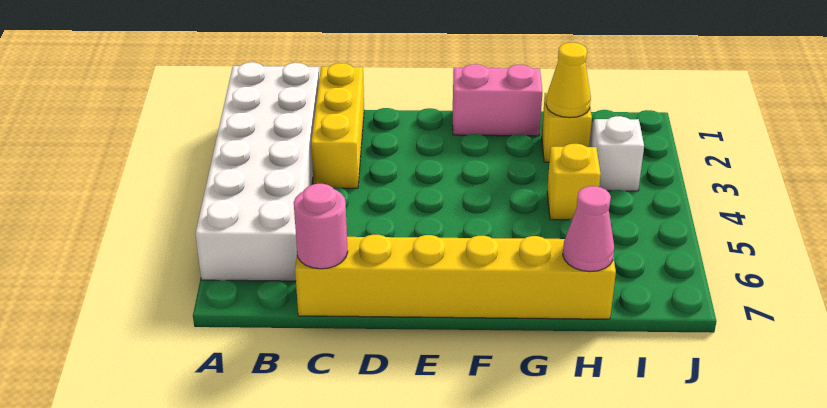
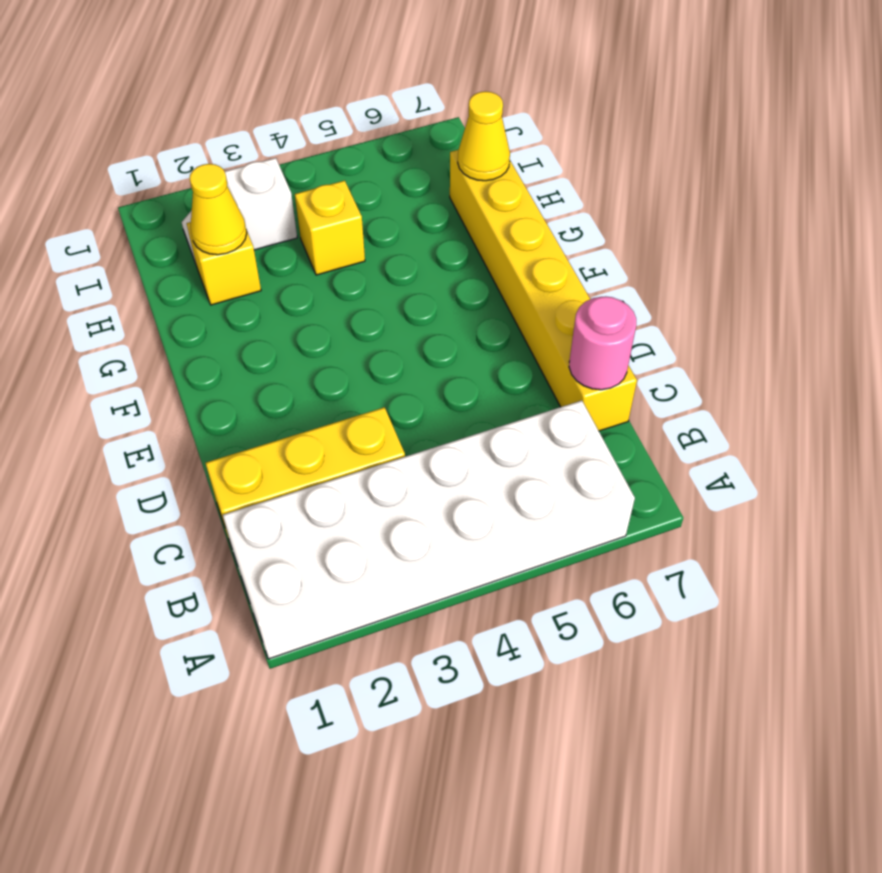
pink 1x2 brick [453,64,542,136] -> none
pink 1x1 cone [563,186,614,272] -> yellow 1x1 cone [458,91,510,181]

